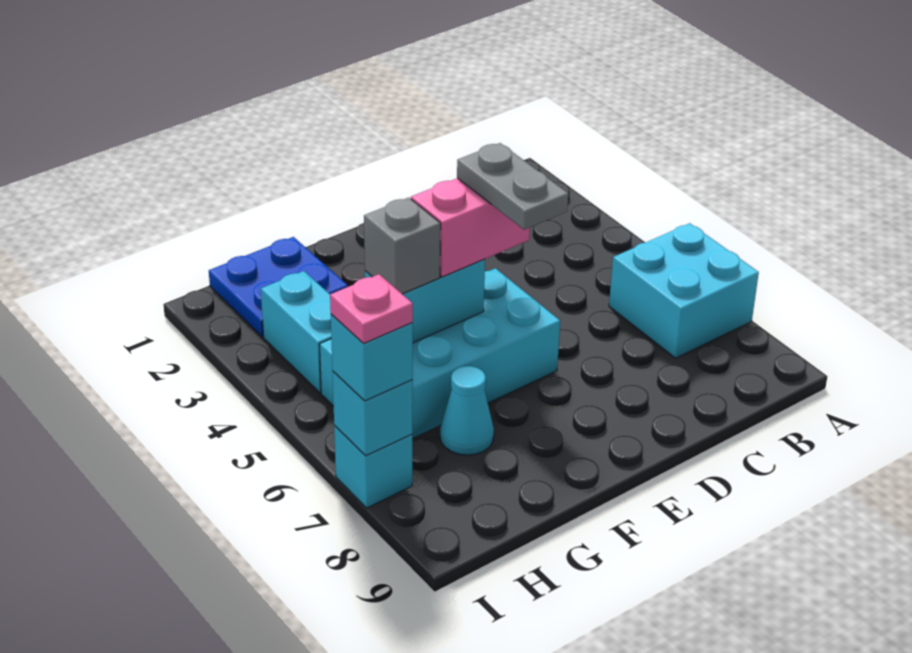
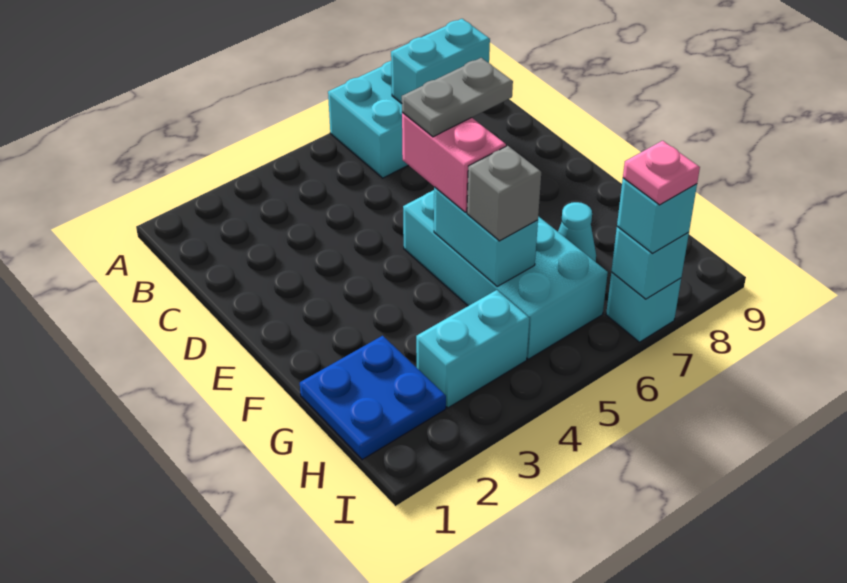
none -> cyan 1x2 brick [391,19,490,103]

